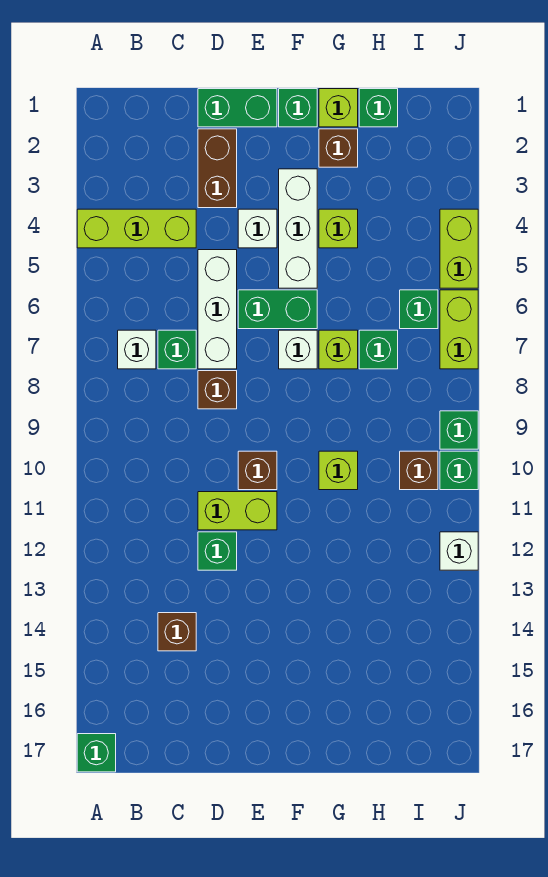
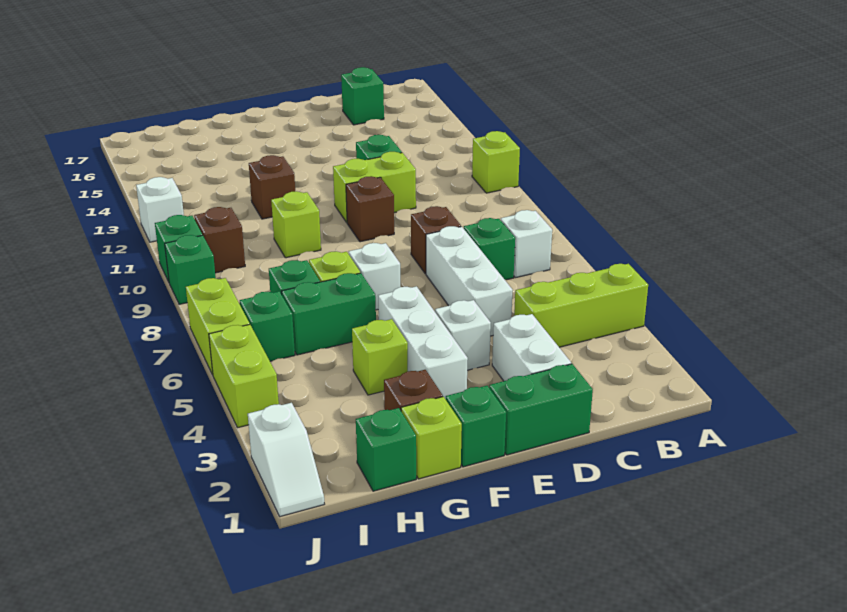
none -> lime 1x1 brick [472,131,520,193]
green 1x1 brick [77,734,116,772] -> green 1x1 brick moved to [341,67,384,125]
brown 1x1 brick [158,613,196,651] -> brown 1x1 brick moved to [249,155,295,219]
brown 1x2 brick [198,129,237,208] -> white 1x2 brick [492,314,571,381]
green 1x2 brick [238,290,317,329] -> green 1x2 brick moved to [282,273,376,355]
none -> white 1x2 slope [248,403,324,517]

